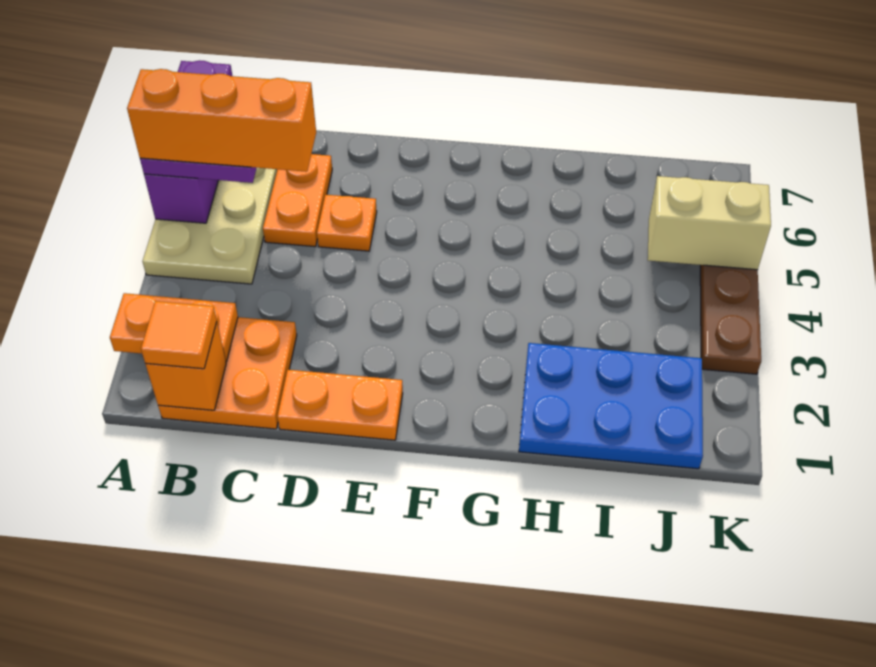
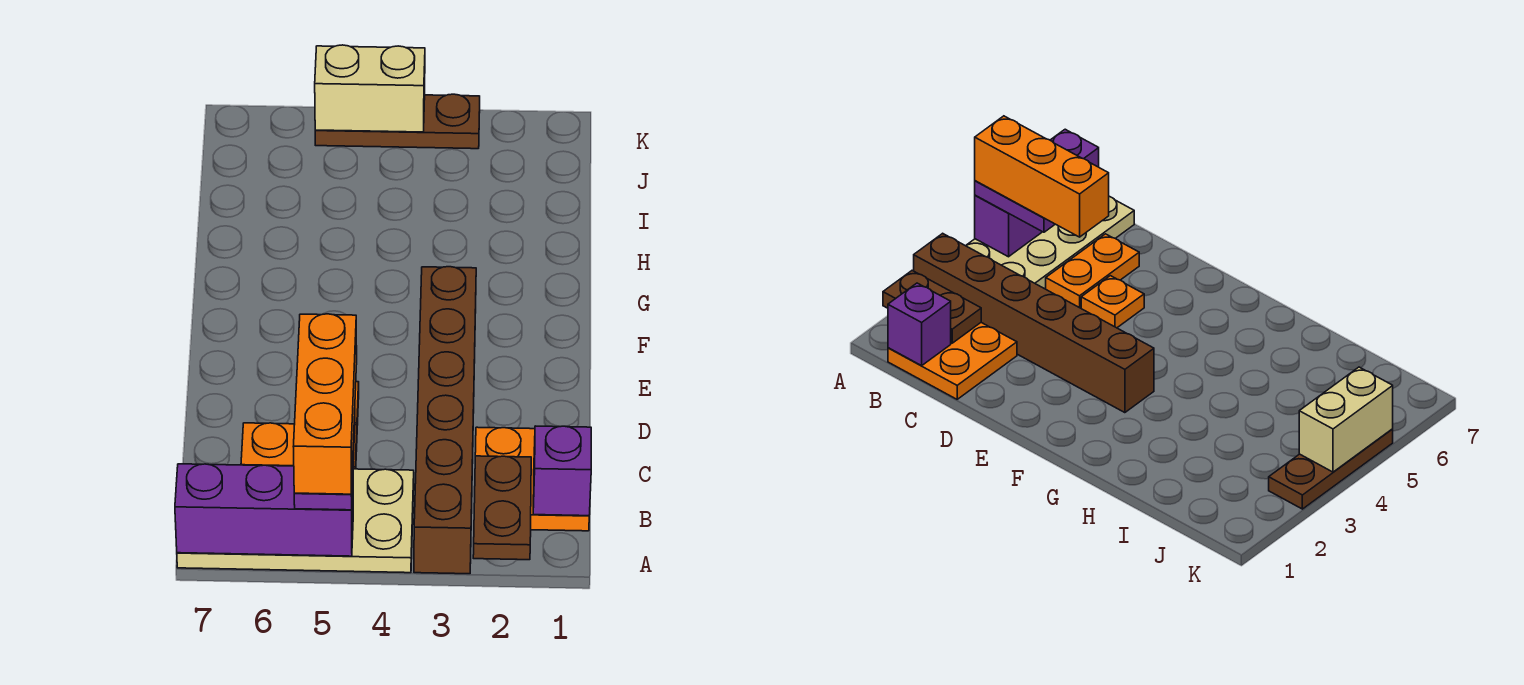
orange 1x2 plate [110,293,238,361] -> brown 1x2 plate [473,456,531,560]
none -> brown 1x6 brick [414,267,476,574]
orange 1x1 brick [145,322,226,410] -> purple 1x1 brick [533,426,591,516]
orange 1x1 tile [141,301,217,369] -> none
orange 1x2 plate [277,370,403,440] -> none
blue 2x3 plate [519,343,703,469] -> none
tan 1x2 brick [648,176,771,270] -> tan 1x2 brick turned to [315,45,425,132]

